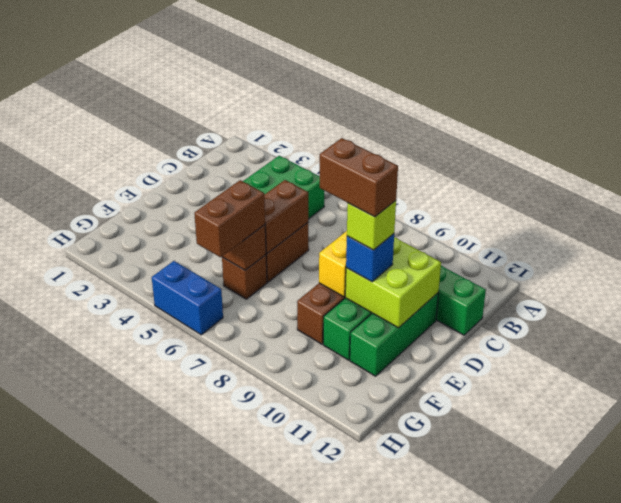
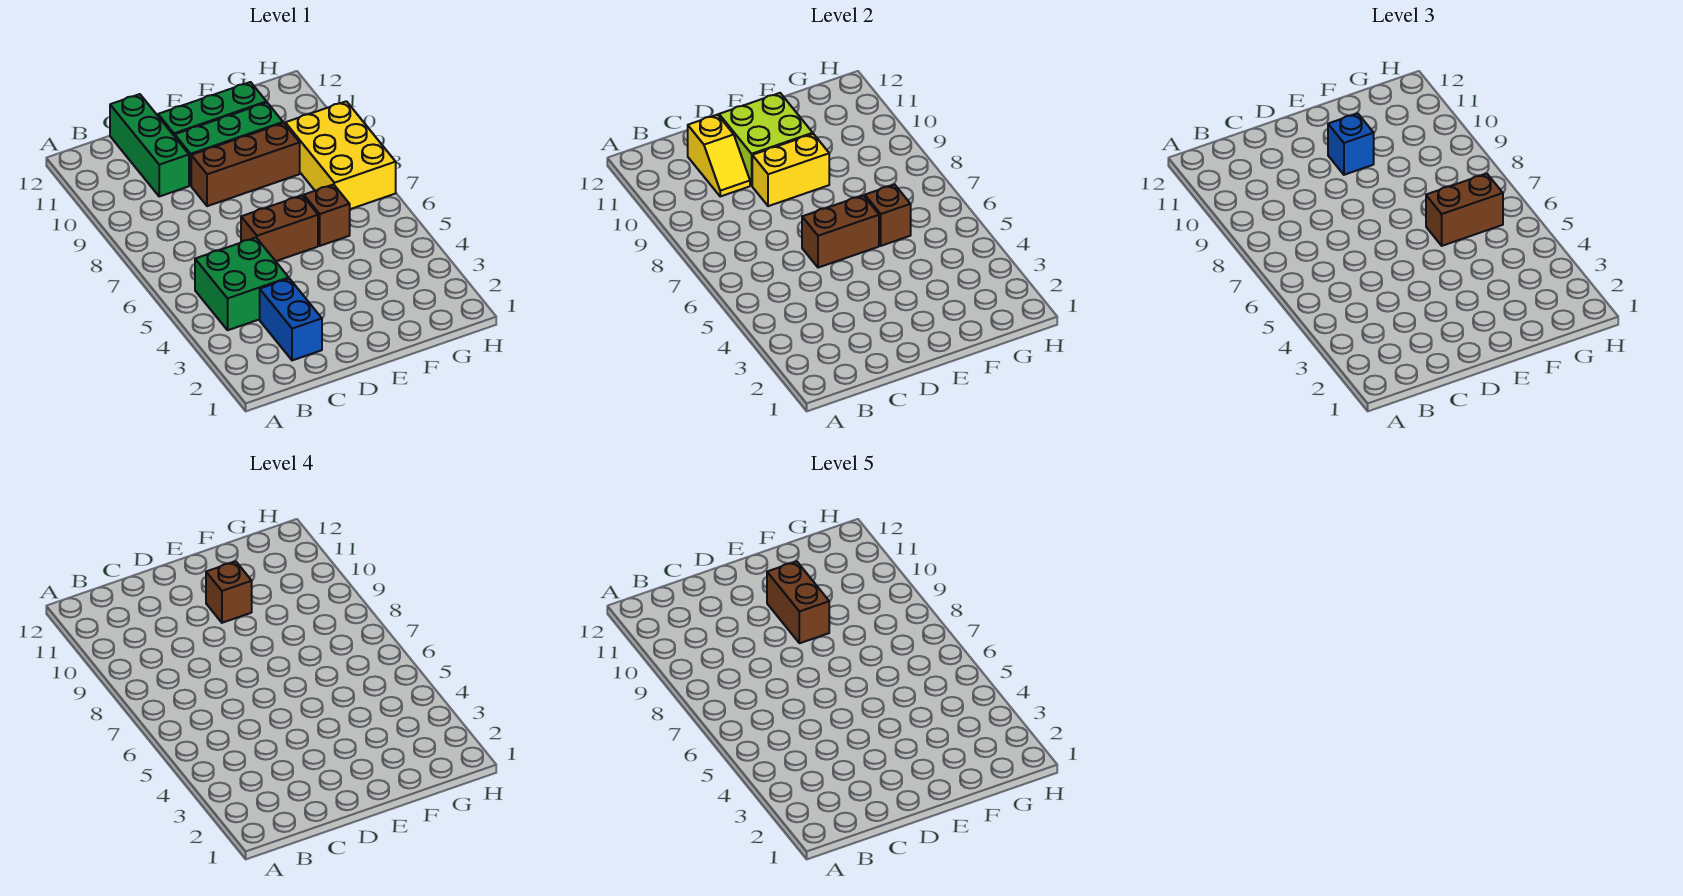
none -> yellow 1x2 slope [688,115,750,196]
lime 1x1 brick [347,201,396,250] -> brown 1x1 brick [206,561,252,623]
none -> yellow 2x3 brick [285,101,396,209]
blue 1x2 brick [152,261,223,335] -> blue 1x2 brick moved to [260,278,322,360]

